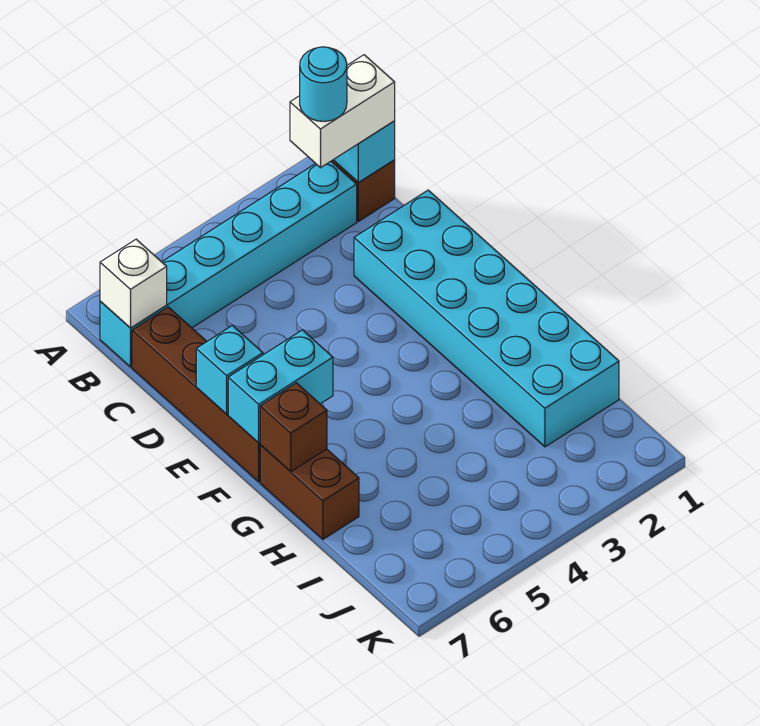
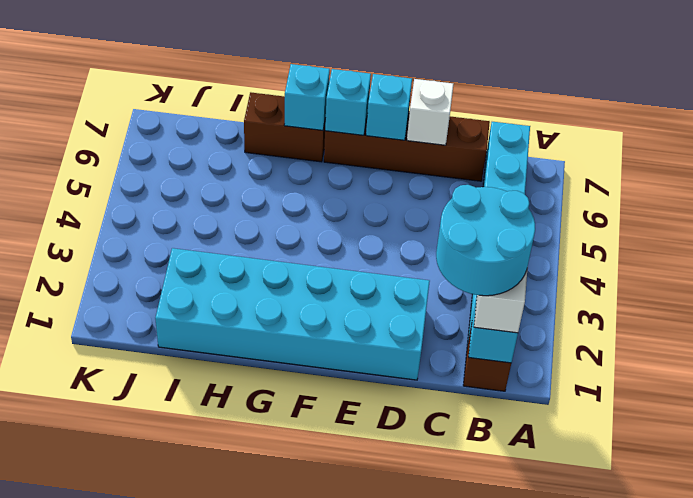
cyan 1x1 round brick [300,47,347,121] -> cyan 2x2 round brick [436,185,535,296]
white 1x1 brick [100,239,167,328] -> white 1x1 brick moved to [407,79,453,145]
cyan 1x2 brick [228,330,333,443] -> cyan 1x1 brick [325,69,371,135]
brown 1x1 brick [260,383,327,472] -> cyan 1x1 brick [284,64,330,130]

